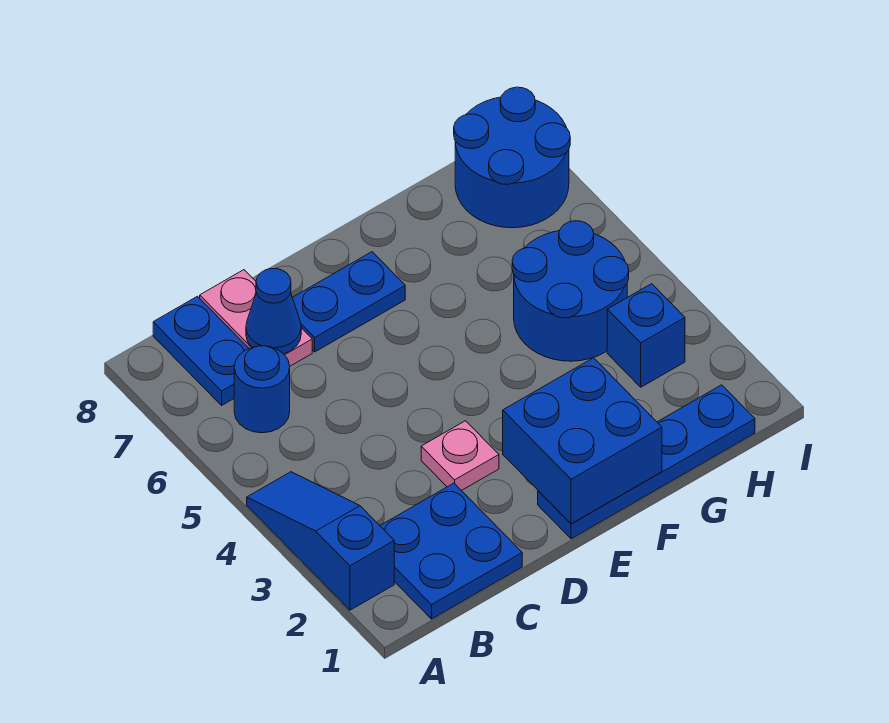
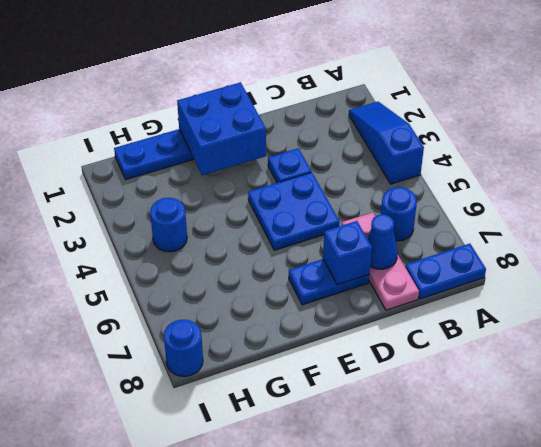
blue 1x3 slope [247,472,394,610] -> blue 1x3 slope turned to [349,102,424,184]
blue 2x2 plate [380,483,522,619] -> blue 2x2 plate moved to [248,172,340,250]
blue 1x2 plate [153,296,249,405] -> blue 1x2 plate turned to [405,244,486,299]
pink 1x2 plate [200,270,312,366] -> pink 1x3 plate [342,212,419,310]
pink 1x1 plate [421,421,499,491] -> blue 1x1 plate [268,148,311,183]
blue 2x2 round brick [512,221,629,361] -> blue 1x1 round brick [150,198,187,252]
blue 1x1 brick [607,284,685,387] -> blue 1x1 brick moved to [323,221,372,285]
blue 2x2 round brick [454,87,570,228] -> blue 1x1 round brick [164,320,203,376]

